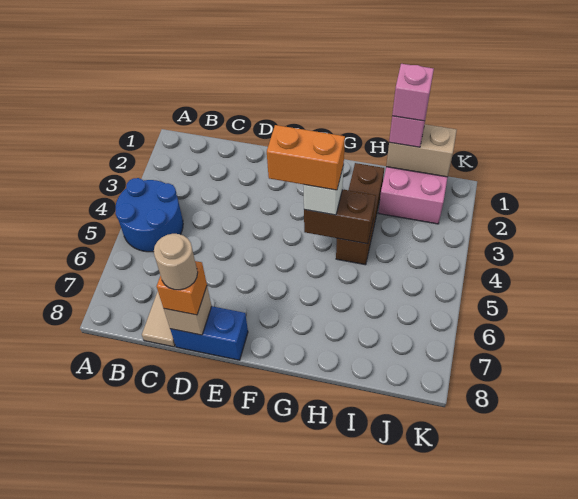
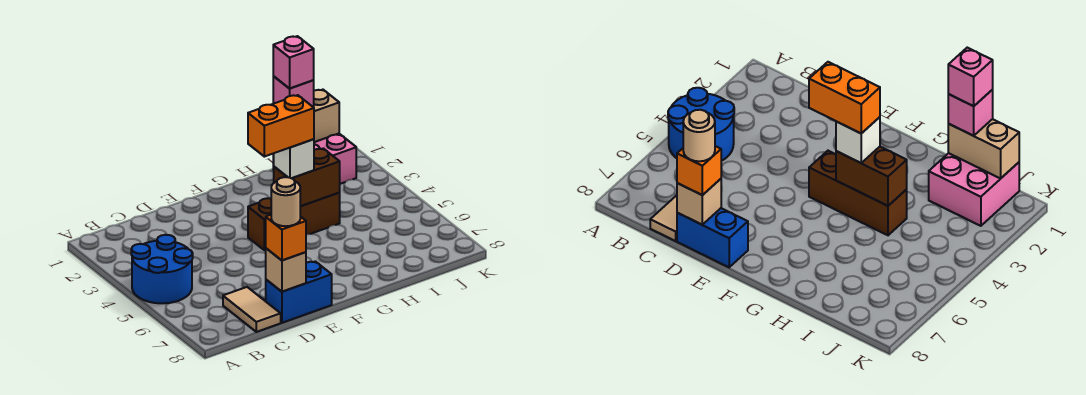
brown 1x3 brick [336,163,384,265] -> brown 1x3 brick turned to [248,193,340,250]

